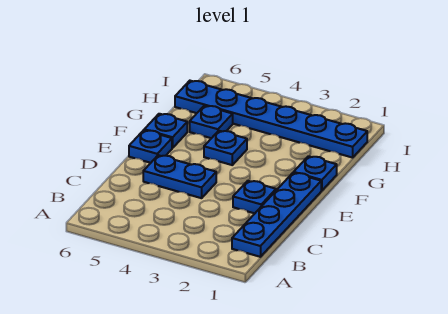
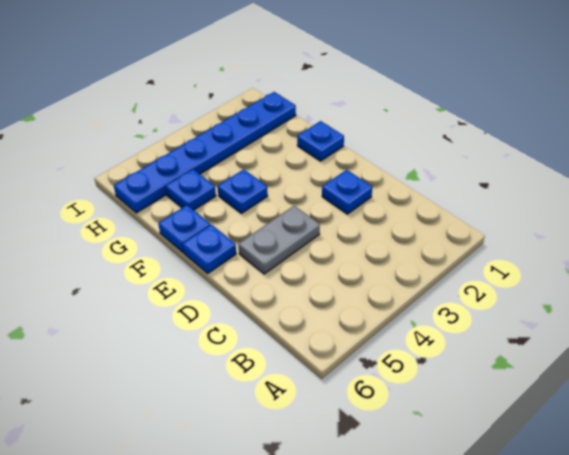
blue 1x4 plate [232,173,321,257] -> none
blue 1x2 plate [143,155,216,198] -> grey 1x2 plate [238,206,320,274]

